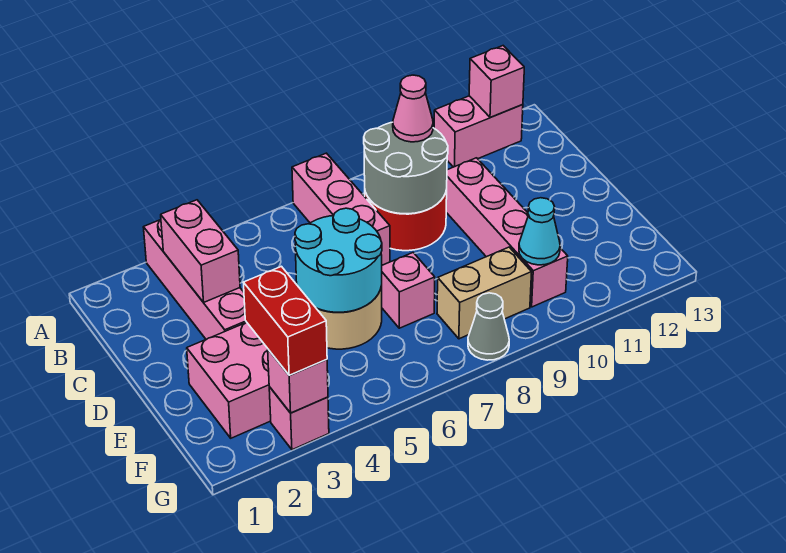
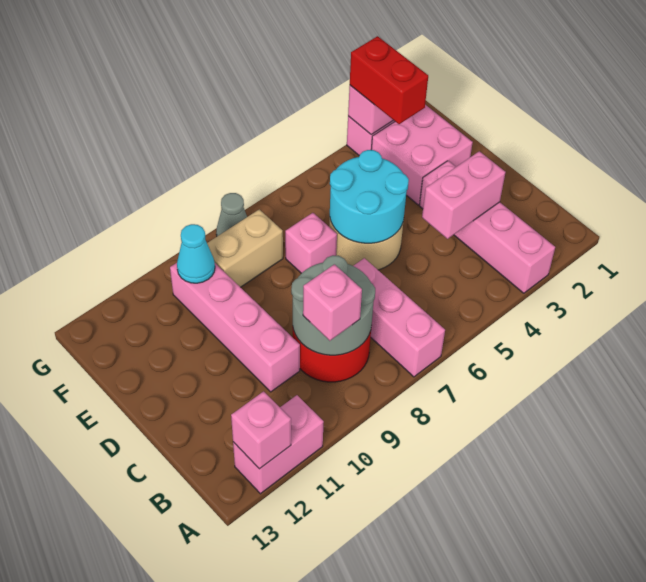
pink 1x2 brick [161,200,240,302] -> pink 1x2 brick turned to [422,151,506,239]
pink 1x1 cone [393,75,433,142] -> pink 1x1 brick [303,264,362,341]

